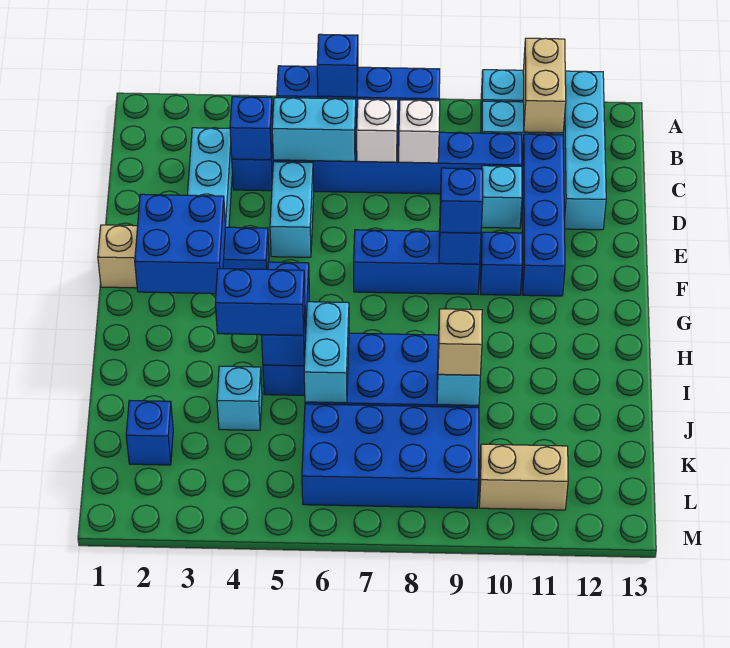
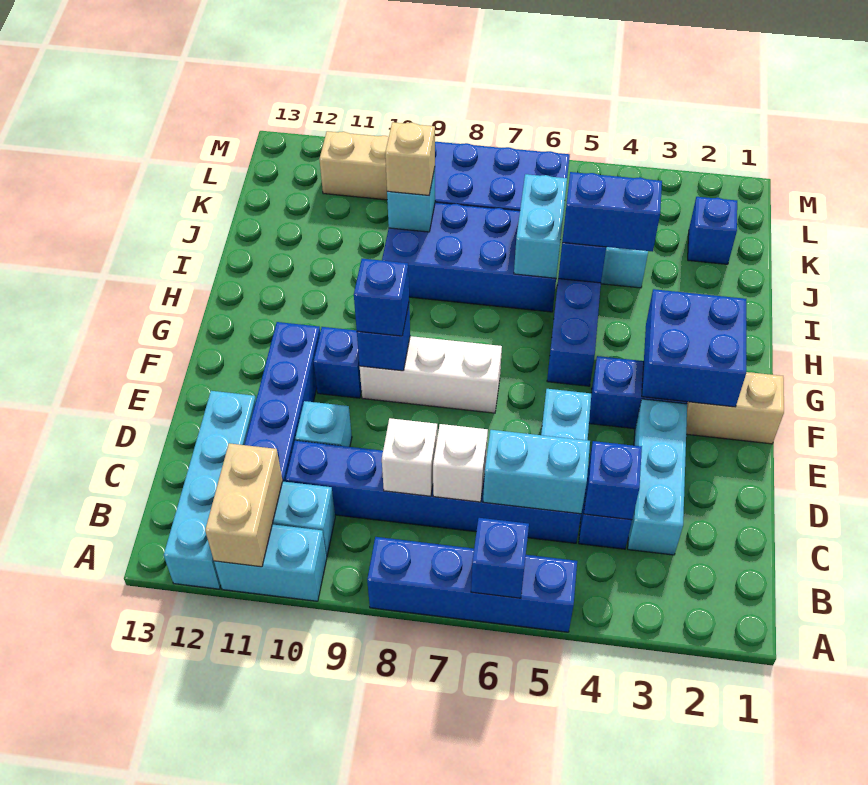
blue 1x3 brick [354,230,480,294] -> white 1x3 brick [360,336,502,413]

